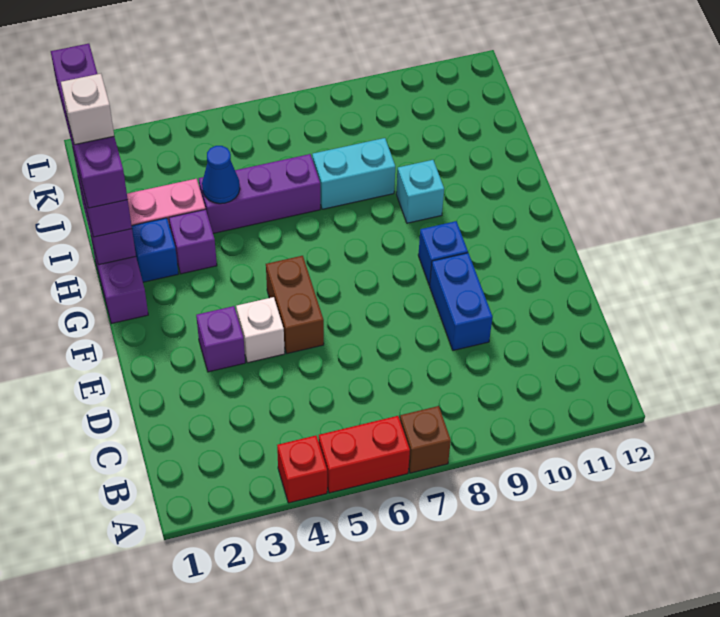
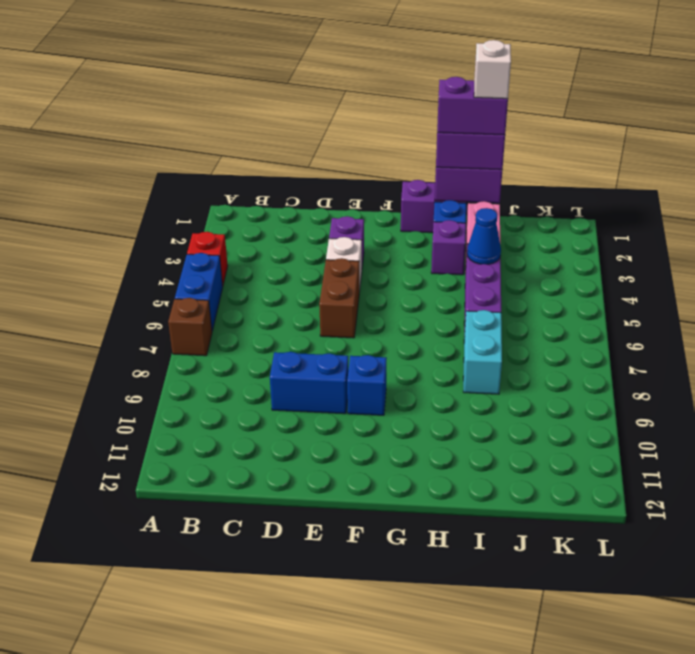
red 1x2 brick [319,416,410,493] -> blue 1x2 brick [175,253,223,331]
brown 1x2 brick [266,256,324,354] -> brown 1x2 brick turned to [319,258,359,338]
purple 1x4 brick [51,44,128,208] -> purple 1x2 brick [437,77,508,135]
cyan 1x1 brick [396,160,444,223] -> none

